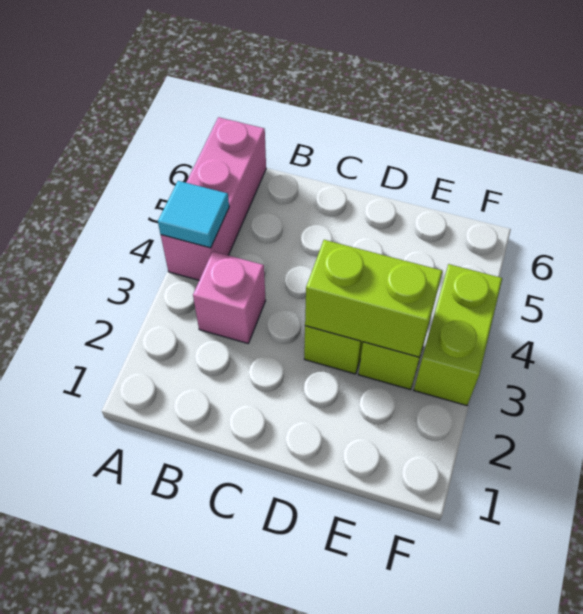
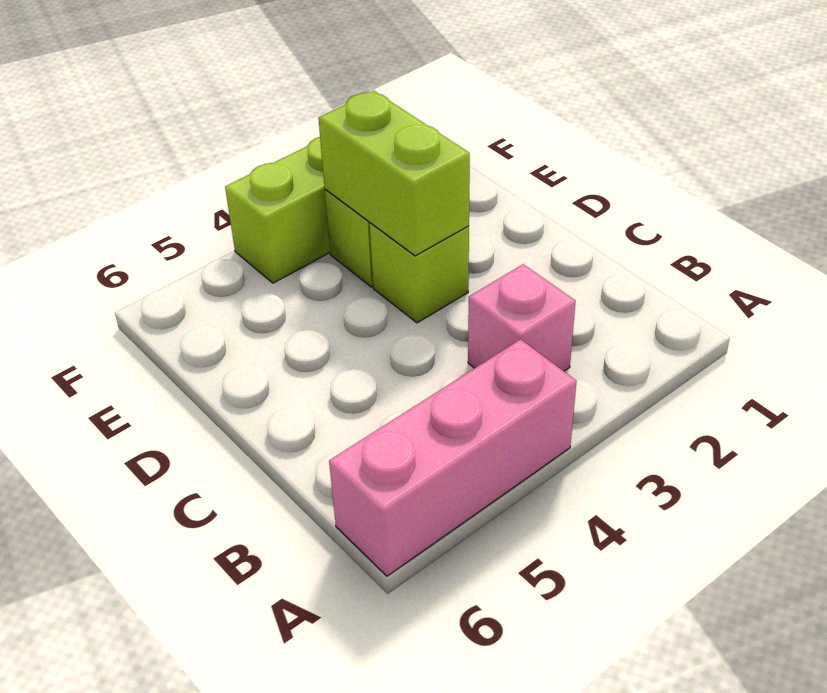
cyan 1x1 tile [158,181,229,248] -> none

